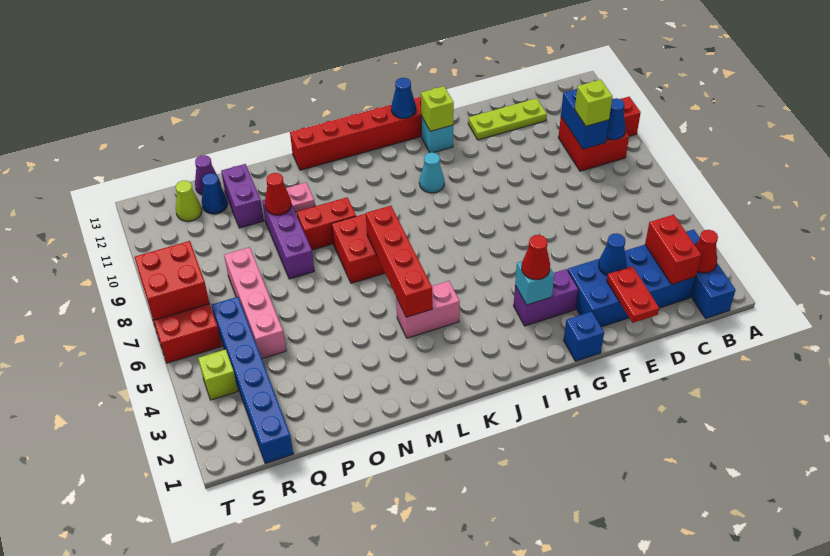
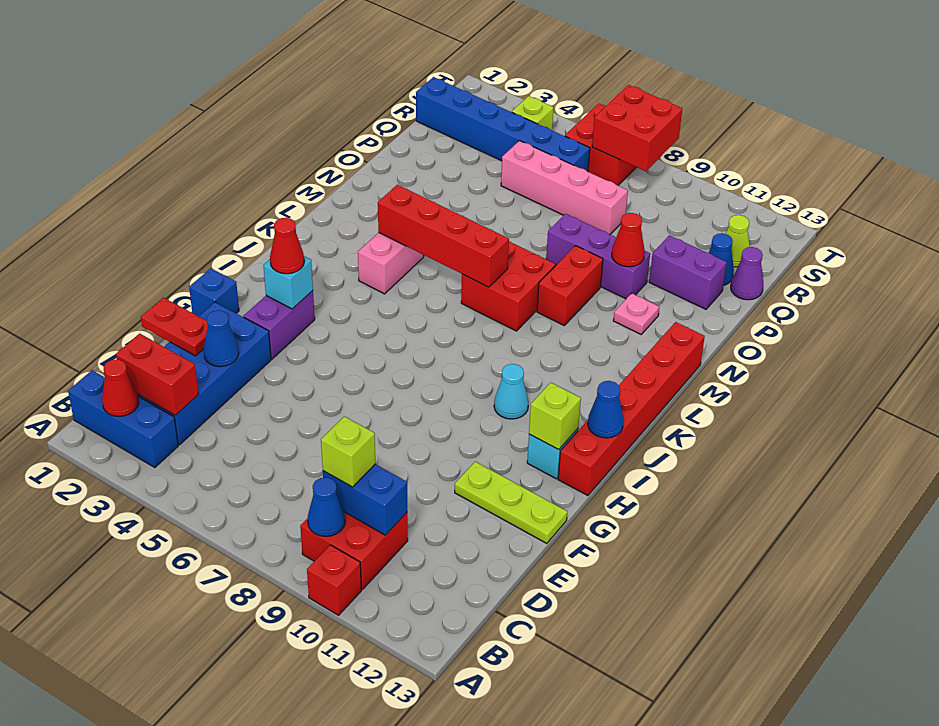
lime 1x3 plate [468,98,547,140] -> lime 1x3 plate turned to [455,462,567,543]

